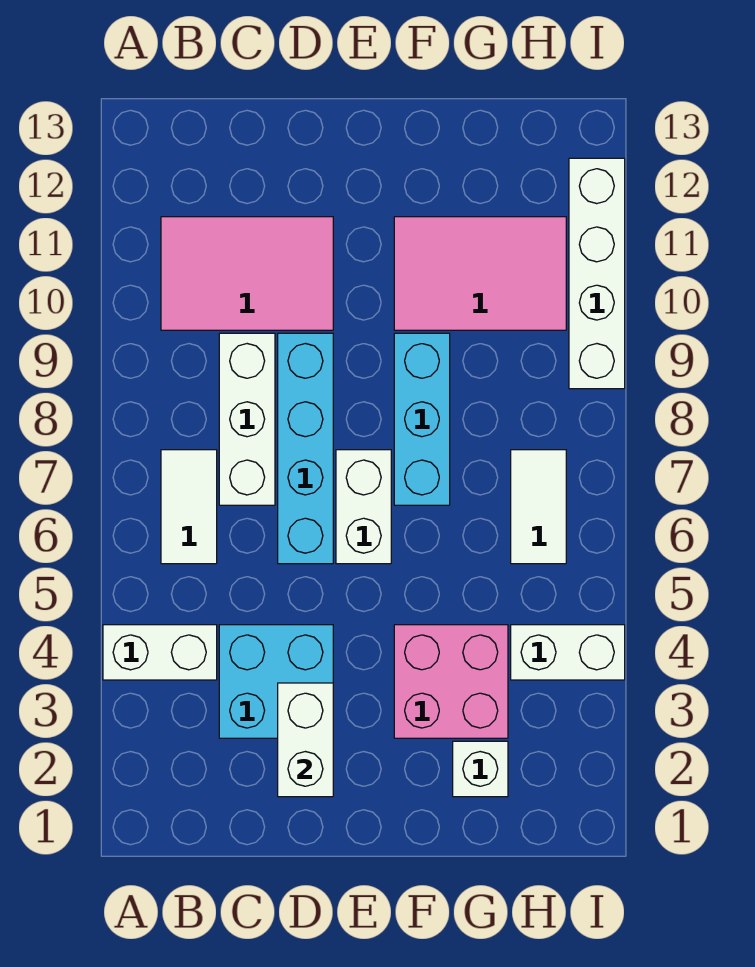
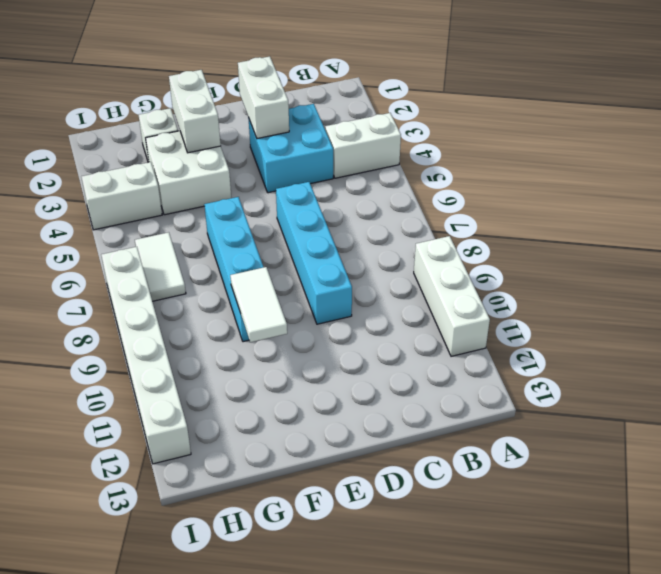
white 1x2 tile [161,450,217,564] -> white 1x2 tile moved to [230,267,287,342]
pink 2x3 tile [161,217,333,330] -> none
white 1x3 brick [219,333,275,505] -> white 1x3 brick moved to [414,236,490,356]
white 1x2 brick [336,450,391,564] -> white 1x2 brick moved to [169,70,221,153]
pink 2x2 brick [394,625,508,738] -> white 2x2 brick [146,131,231,215]
cyan 1x3 brick [394,333,450,505] -> cyan 1x4 brick [204,197,264,342]
pink 2x3 tile [394,217,566,330] -> none
white 1x4 brick [569,158,625,389] -> white 1x6 brick [101,247,191,464]

